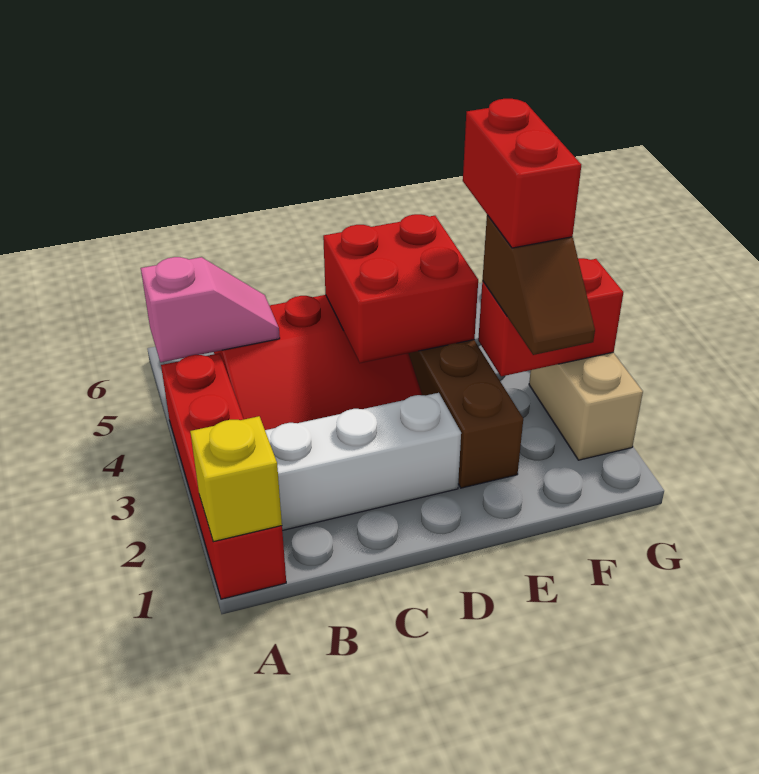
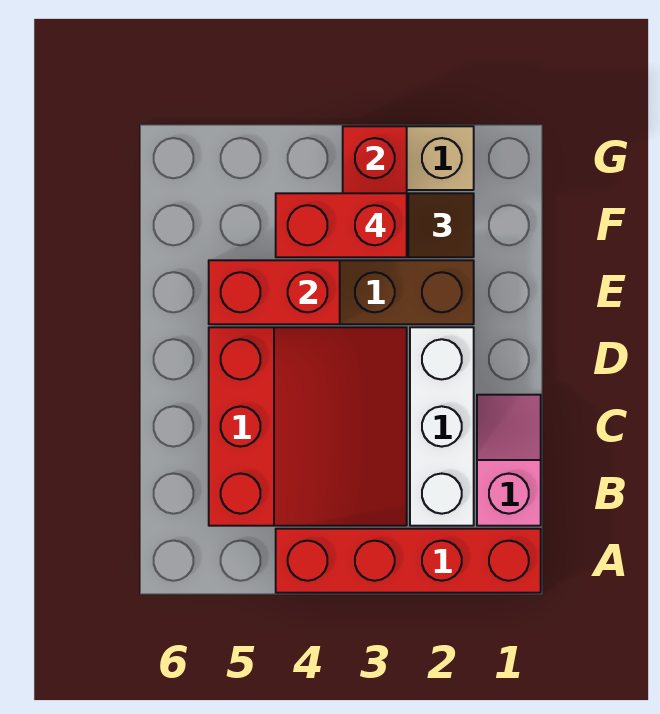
yellow 1x1 brick [190,416,282,542] -> none
pink 1x2 slope [141,257,280,362] -> pink 1x2 slope moved to [477,395,541,526]
red 2x2 brick [323,214,478,363] -> red 1x2 brick [209,260,340,324]

